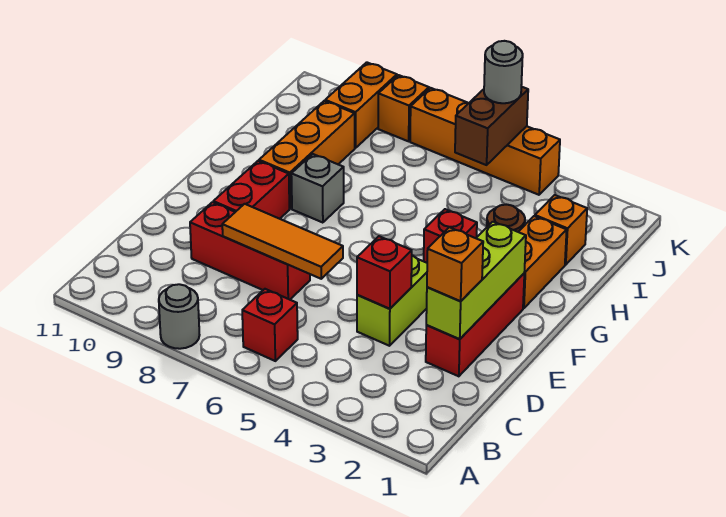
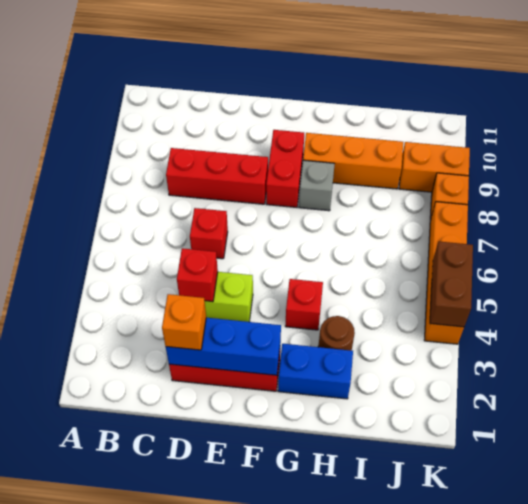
grey 1x1 round brick [159,284,199,349] -> none
red 1x1 brick [242,289,298,361] -> red 1x1 brick moved to [190,208,228,259]
lime 1x3 brick [426,222,526,339] -> blue 1x3 brick [166,318,281,375]
orange 1x3 tile [222,204,343,279] -> none
red 1x3 brick [190,202,310,300] -> red 1x3 brick turned to [166,148,268,204]
red 1x2 brick [213,161,289,219] -> red 1x2 brick turned to [266,130,304,207]
orange 1x2 brick [519,216,567,308] -> blue 1x2 brick [278,344,353,399]
orange 1x1 brick [535,195,587,265] -> none
brown 1x2 brick [455,87,528,165] -> brown 1x2 brick turned to [430,242,473,327]
grey 1x1 round brick [484,41,523,103] -> none

